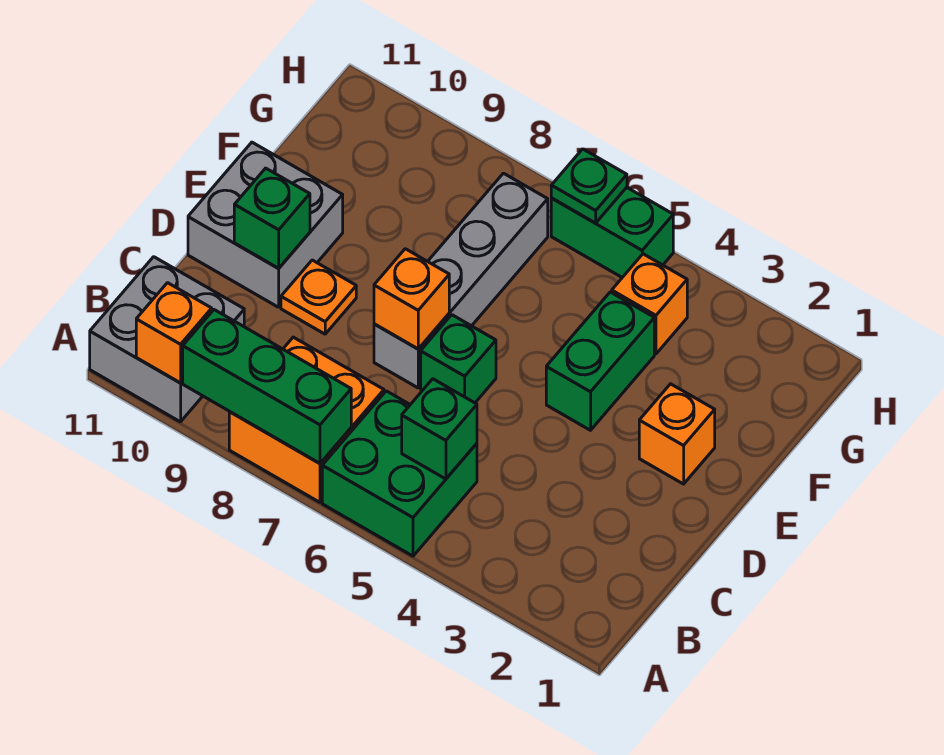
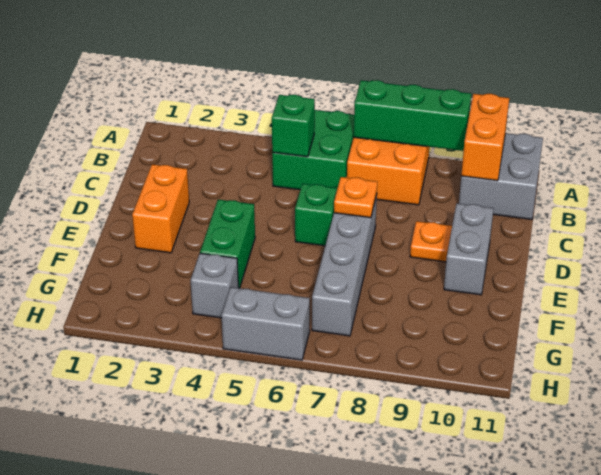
orange 1x1 brick [136,283,212,383] -> orange 1x2 brick [461,94,509,181]
orange 1x1 brick [374,249,449,349] -> orange 1x1 plate [334,177,377,218]
grey 2x2 brick [188,142,343,307] -> grey 1x2 brick [444,203,494,295]
green 1x1 brick [234,168,310,268] -> none
orange 1x1 brick [639,384,715,484] -> orange 1x2 brick [132,164,189,253]
orange 1x1 brick [612,254,687,354] -> grey 1x1 brick [191,253,238,318]
green 1x2 brick [551,187,673,277] -> grey 1x2 brick [222,287,310,360]
green 1x1 plate [551,149,627,223] -> none

